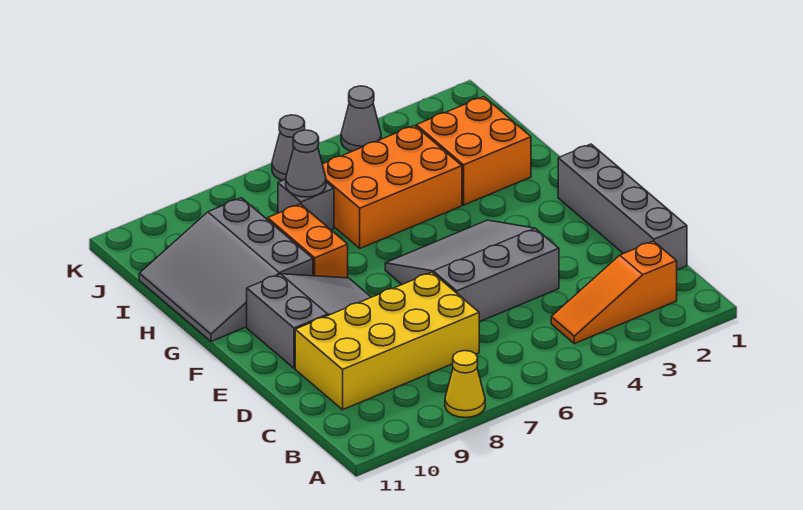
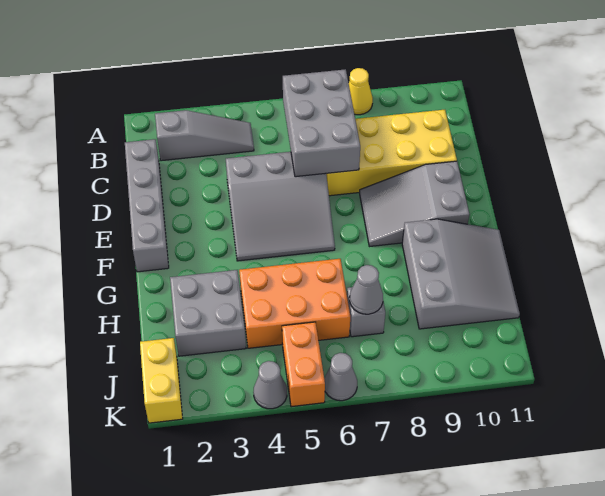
orange 1x3 slope [551,241,677,344] -> grey 1x3 slope [155,110,254,161]
none -> grey 2x3 brick [283,69,360,177]
orange 1x2 brick [267,204,348,278] -> orange 1x2 brick moved to [282,322,325,407]
orange 2x2 brick [416,97,531,205] -> grey 2x2 brick [170,270,246,356]
none -> yellow 1x2 brick [140,338,183,423]

